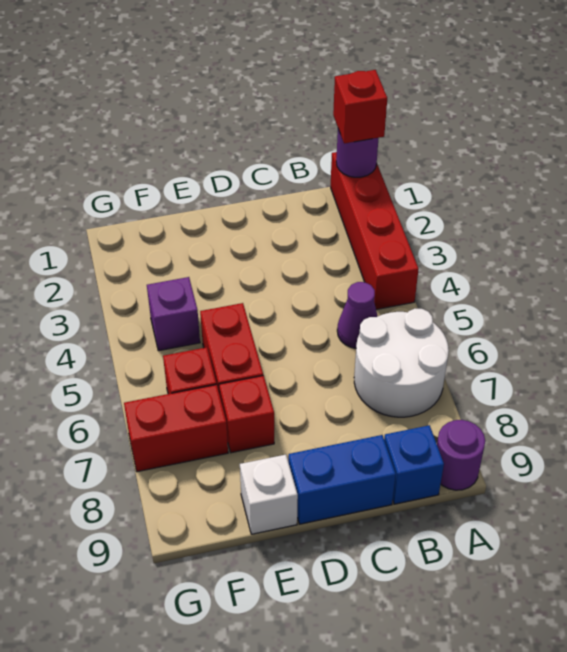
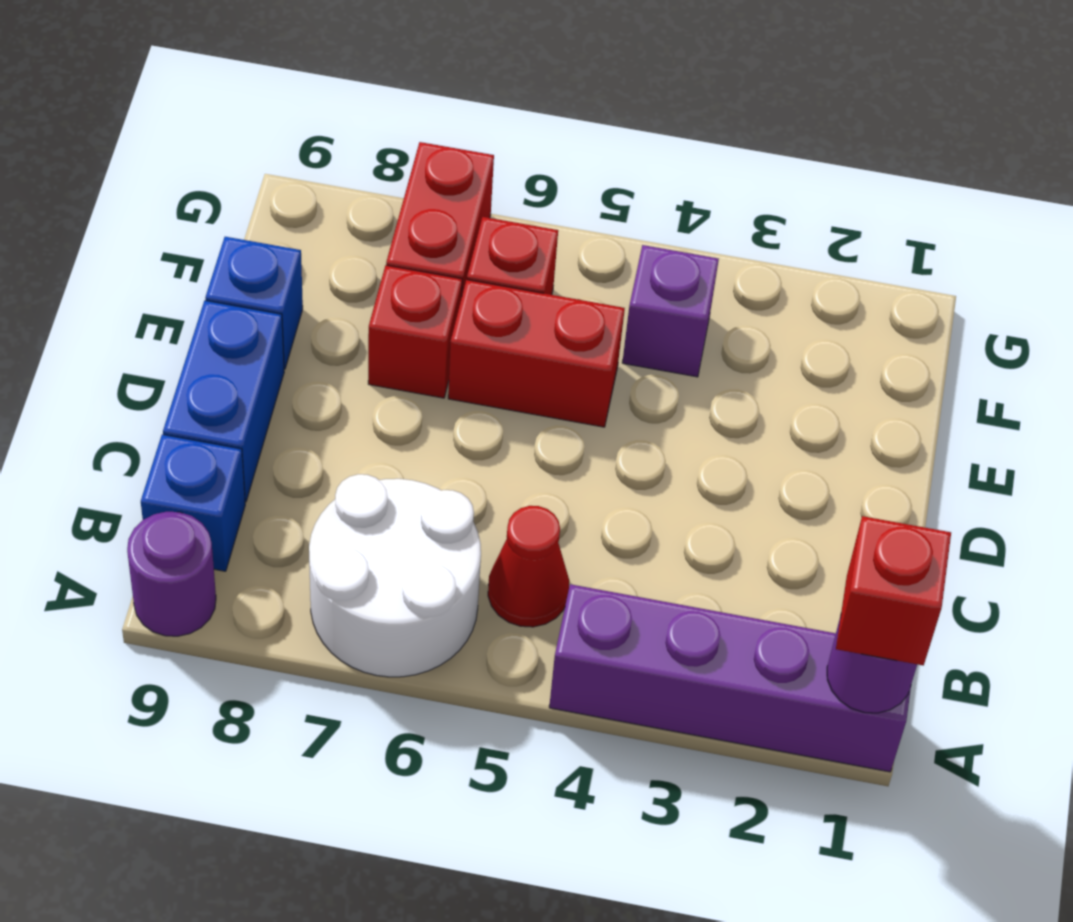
red 1x4 brick [331,152,419,310] -> purple 1x4 brick [549,584,911,772]
purple 1x1 cone [337,282,378,348] -> red 1x1 cone [488,506,569,627]
white 1x1 brick [240,455,298,534] -> blue 1x1 brick [205,237,303,369]

